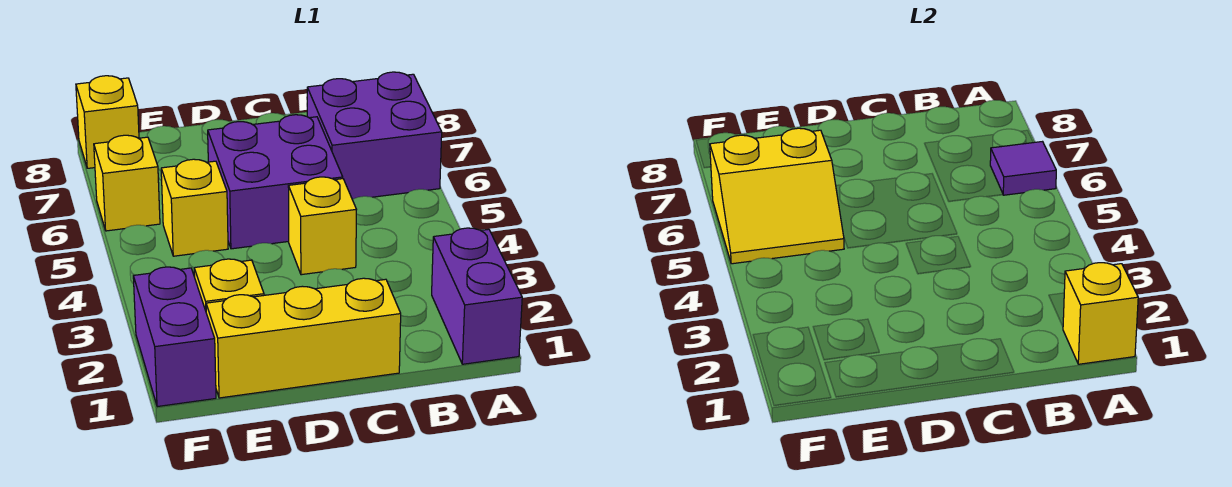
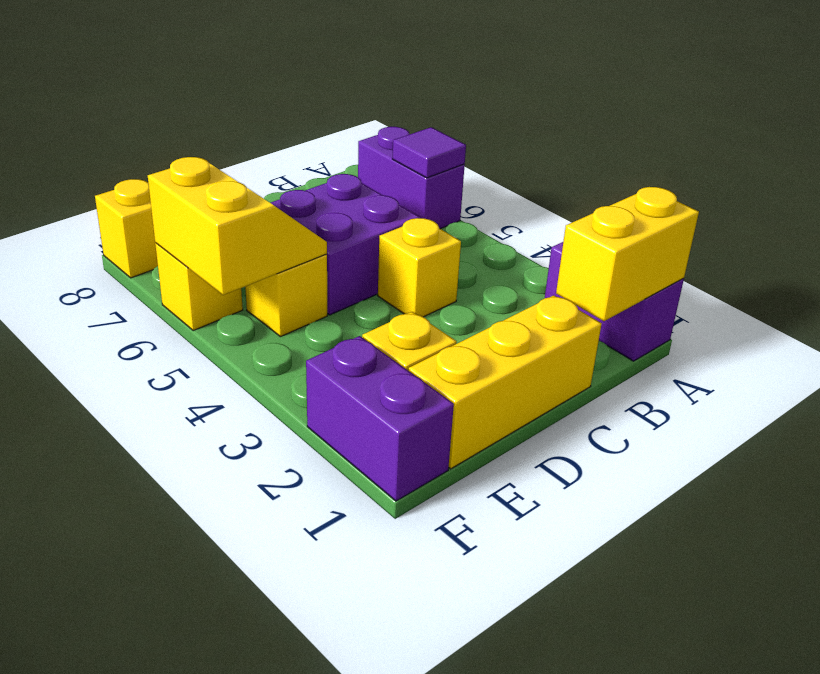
yellow 1x1 brick [1063,263,1138,364] -> yellow 1x2 brick [556,187,699,321]
purple 2x2 brick [307,72,442,200] -> purple 1x2 brick [358,127,465,229]
yellow 2x2 slope [710,128,844,264] -> yellow 2x2 slope turned to [148,157,327,295]

